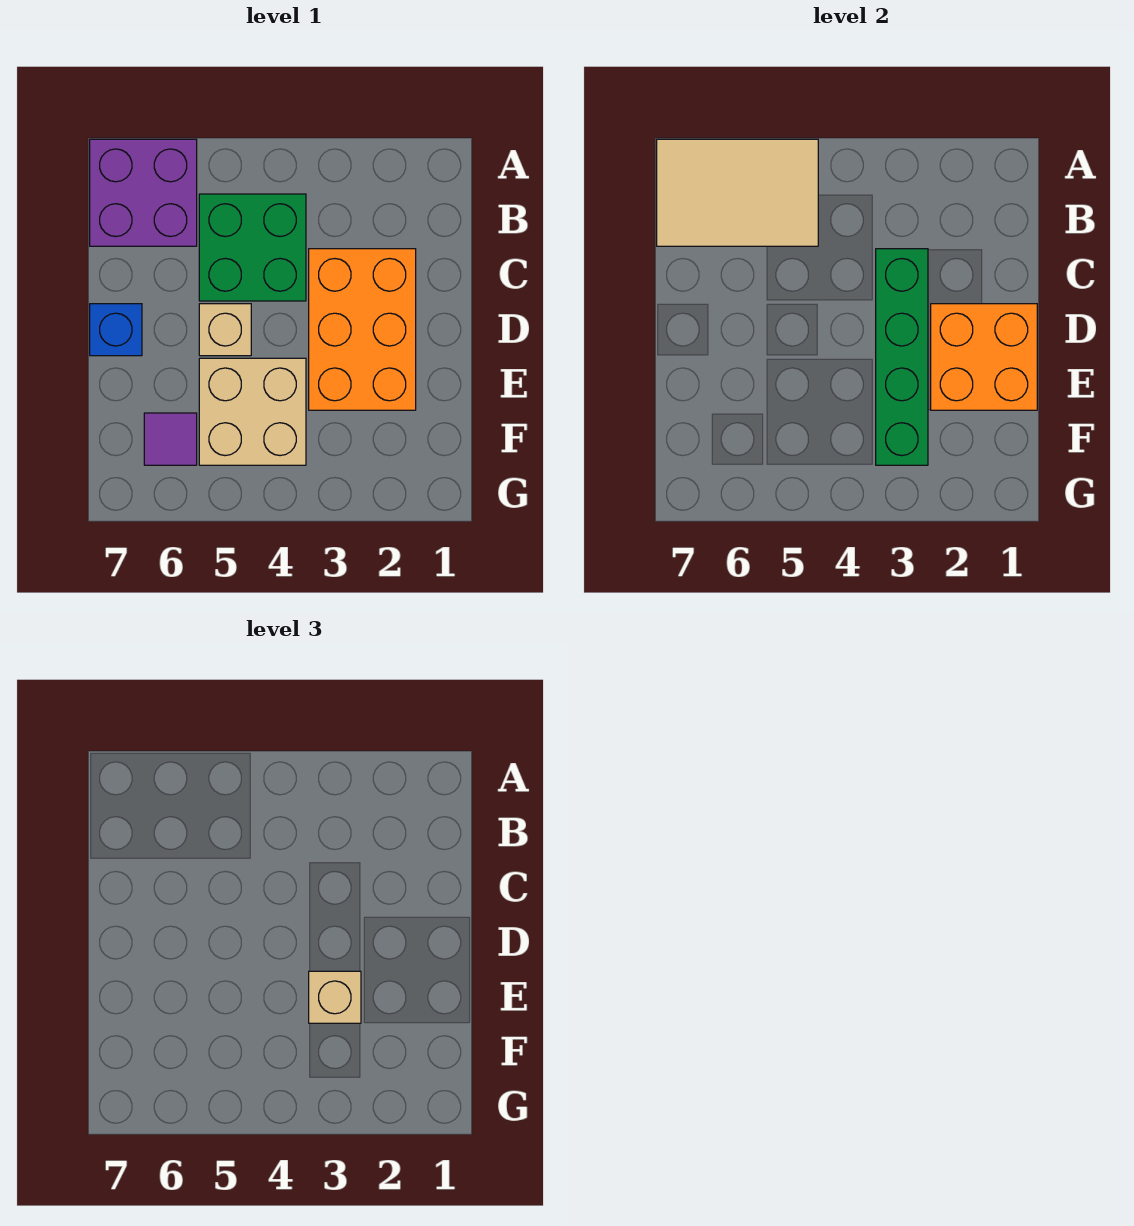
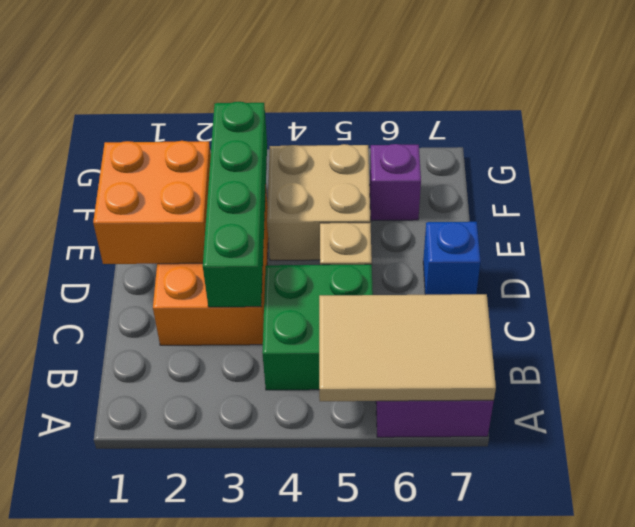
tan 1x1 brick [309,971,361,1023] -> none
purple 1x1 tile [144,413,197,465] -> purple 1x1 brick [370,144,421,221]

